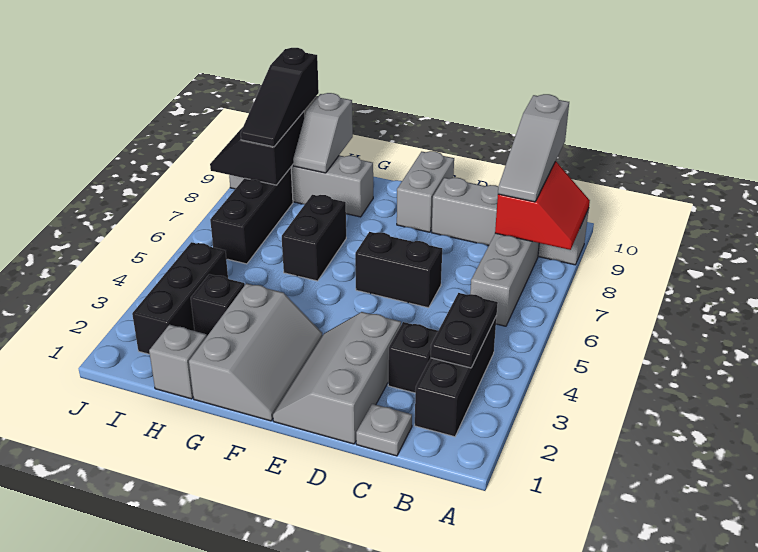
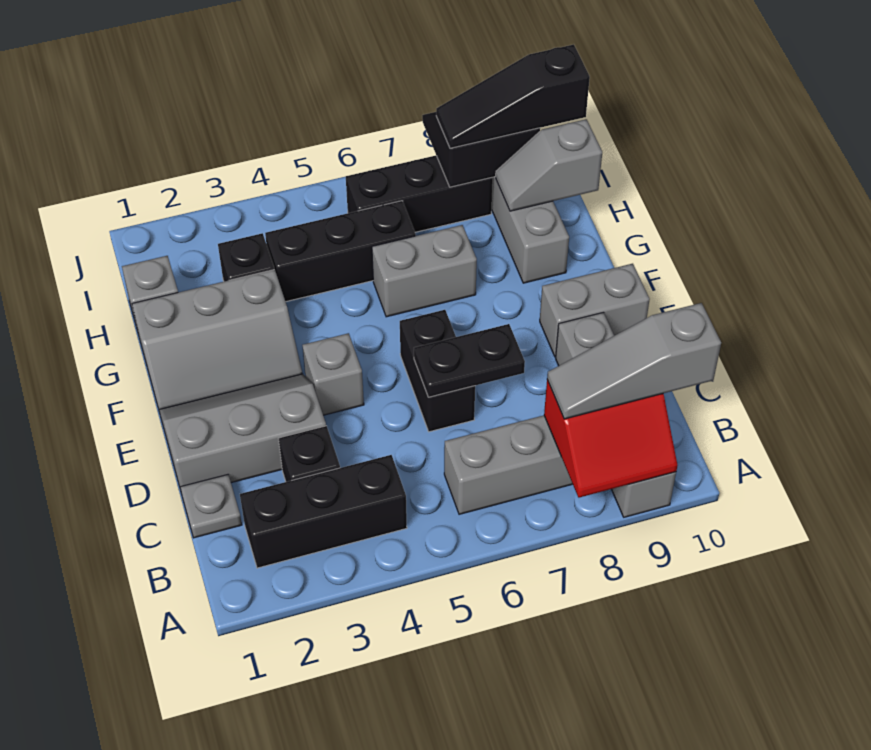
black 1x2 plate [431,293,498,368] -> black 1x2 plate moved to [414,324,525,397]
none -> grey 1x1 brick [302,333,364,415]
black 1x2 brick [282,195,346,281] -> grey 1x2 brick [372,225,477,317]
black 1x3 brick [132,242,228,354] -> black 1x3 brick moved to [265,201,416,302]

